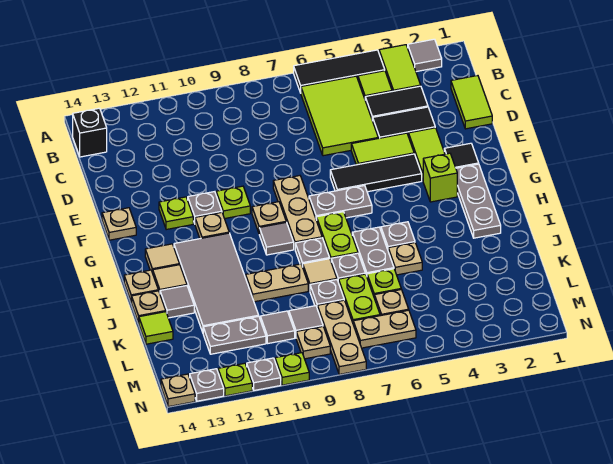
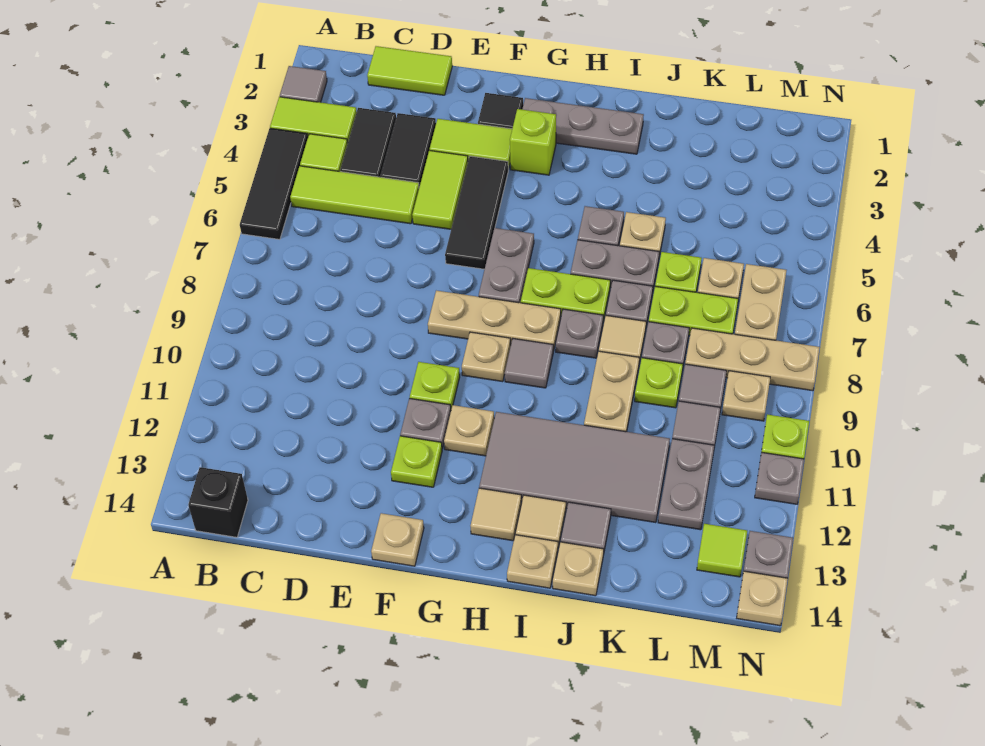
lime 2x3 tile [301,76,378,156] -> lime 1x3 tile [290,166,419,224]
lime 1x1 tile [139,312,173,344] -> lime 1x1 tile moved to [697,524,747,577]
lime 1x1 plate [218,363,252,396] -> lime 1x1 plate moved to [635,358,683,408]

